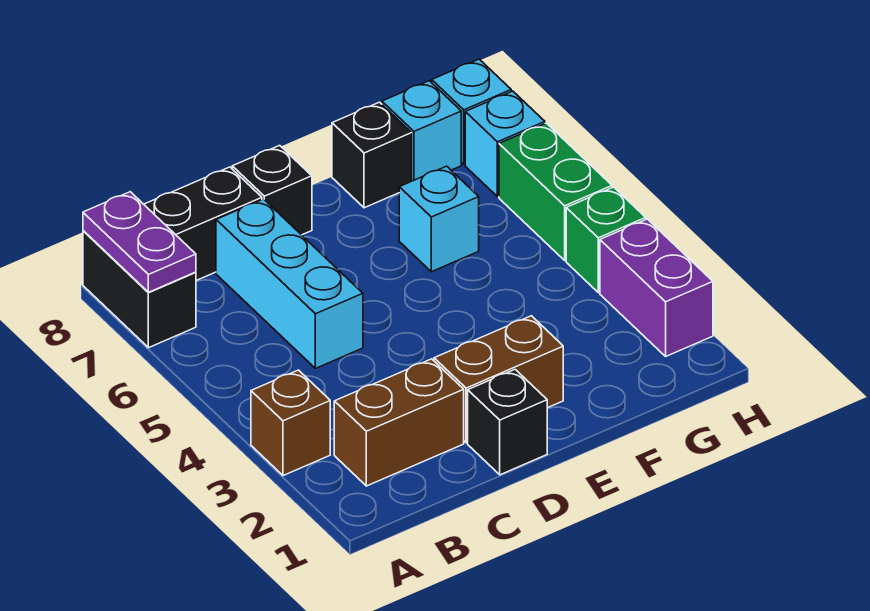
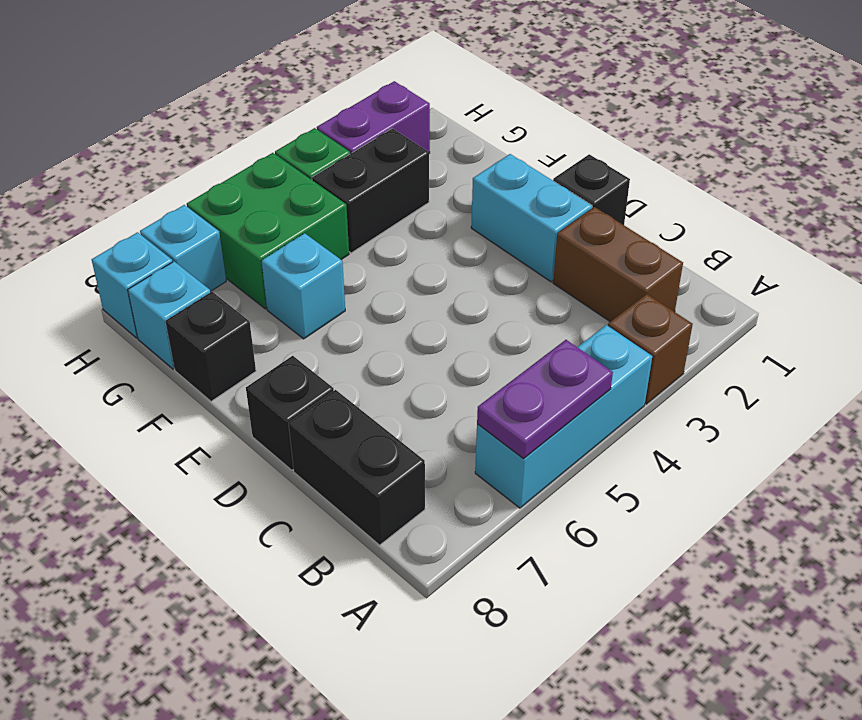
black 1x2 brick [83,231,196,348] -> black 1x2 brick moved to [312,128,429,253]
purple 1x2 plate [83,192,196,292] -> purple 1x2 plate moved to [477,340,613,459]
cyan 1x3 brick [216,199,363,368] -> cyan 1x3 brick moved to [475,325,652,508]
brown 1x2 brick [434,316,563,443] -> cyan 1x2 brick [471,154,592,282]
green 1x2 brick [499,123,612,260] -> green 2x2 brick [187,153,349,309]

